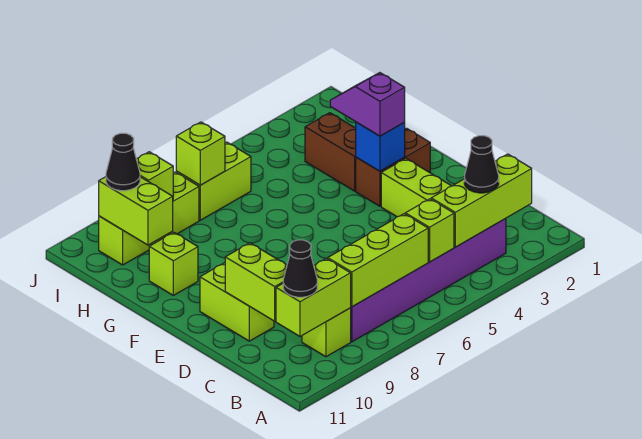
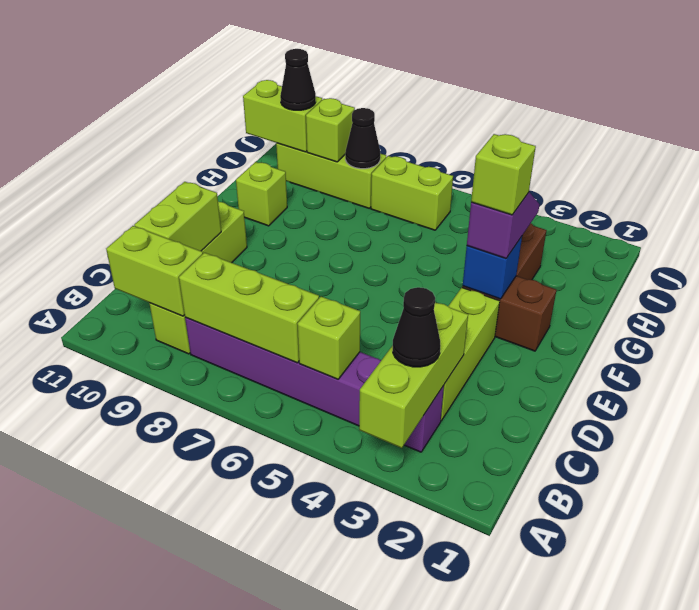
lime 1x3 brick [431,154,532,247] -> lime 1x3 brick turned to [359,302,468,448]
black 1x1 cone [283,240,317,297] -> black 1x1 cone moved to [345,108,380,169]
lime 1x2 brick [99,177,173,245] -> lime 1x2 brick turned to [243,80,322,152]
lime 1x1 brick [176,122,225,185] -> lime 1x1 brick moved to [471,134,536,215]

